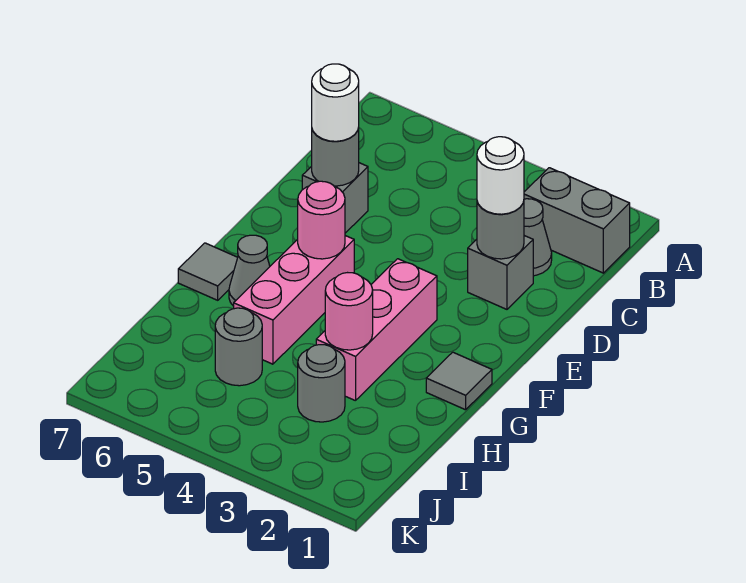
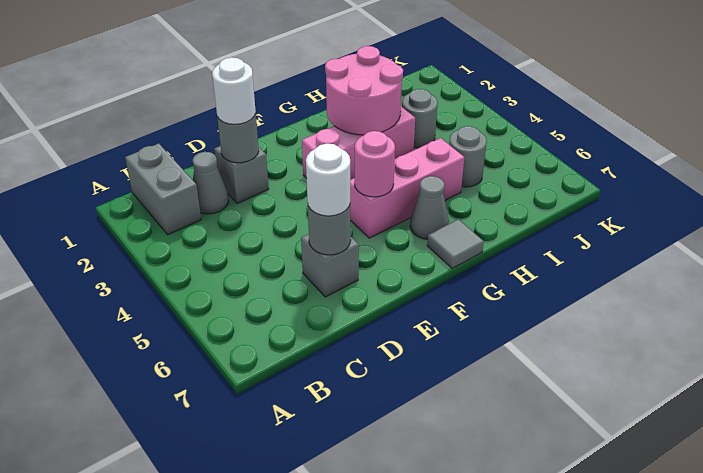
grey 1x1 tile [426,352,492,410] -> none
pink 1x1 round brick [325,273,373,350] -> pink 2x2 round brick [325,46,403,135]

